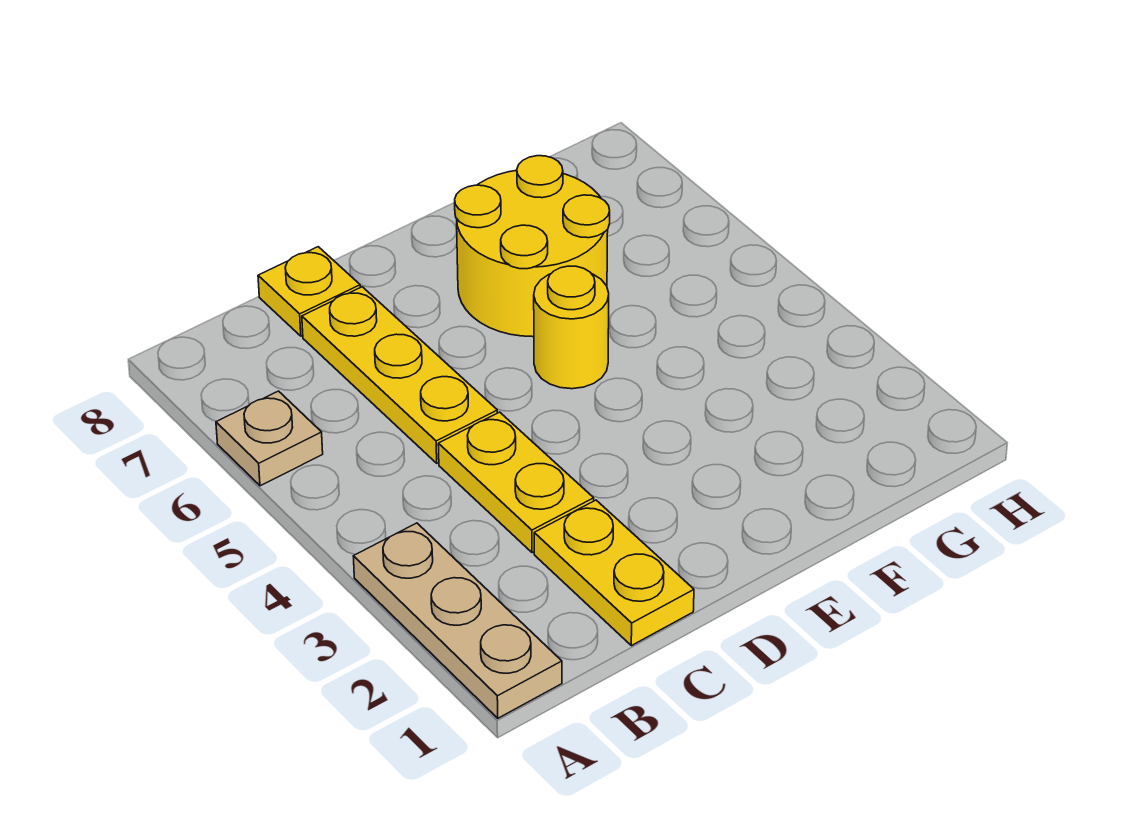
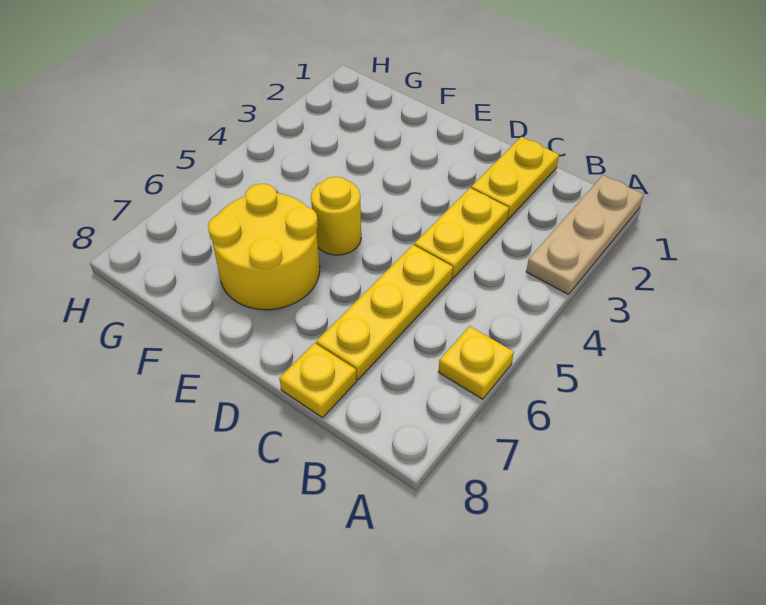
tan 1x1 plate [216,391,323,486] -> yellow 1x1 plate [438,326,514,399]

